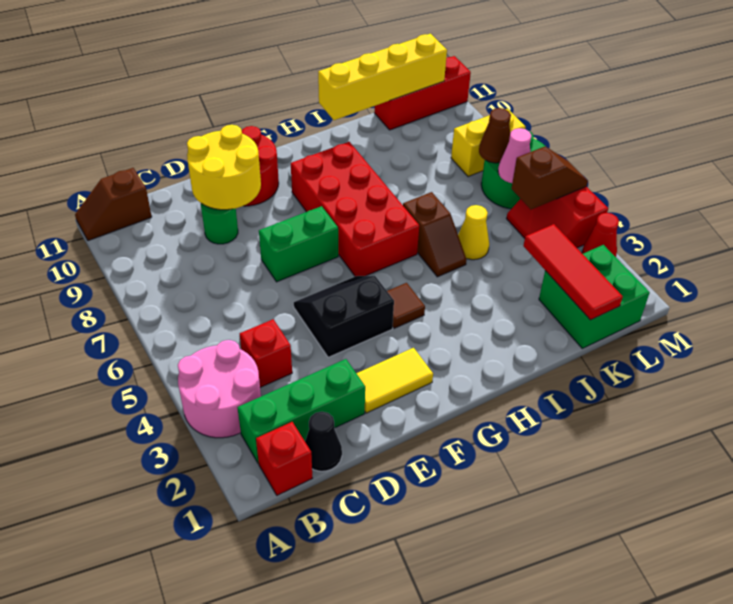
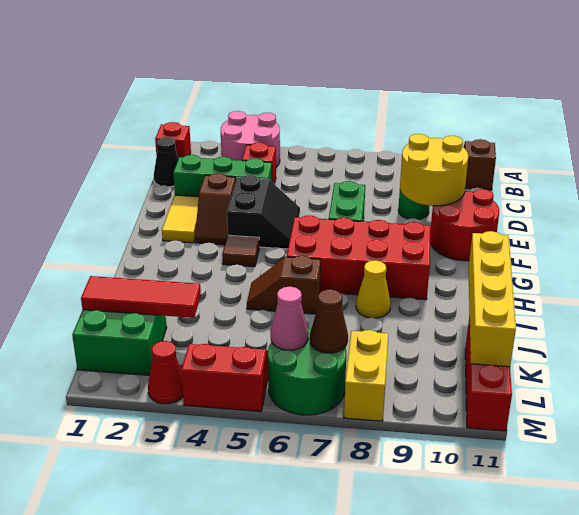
green 1x3 brick [237,359,365,464] -> green 1x3 brick turned to [173,155,272,197]
yellow 1x1 cone [458,205,489,260] -> yellow 1x1 cone moved to [356,260,391,318]
brown 1x2 slope [511,146,588,209] -> brown 1x2 slope moved to [195,173,236,245]

